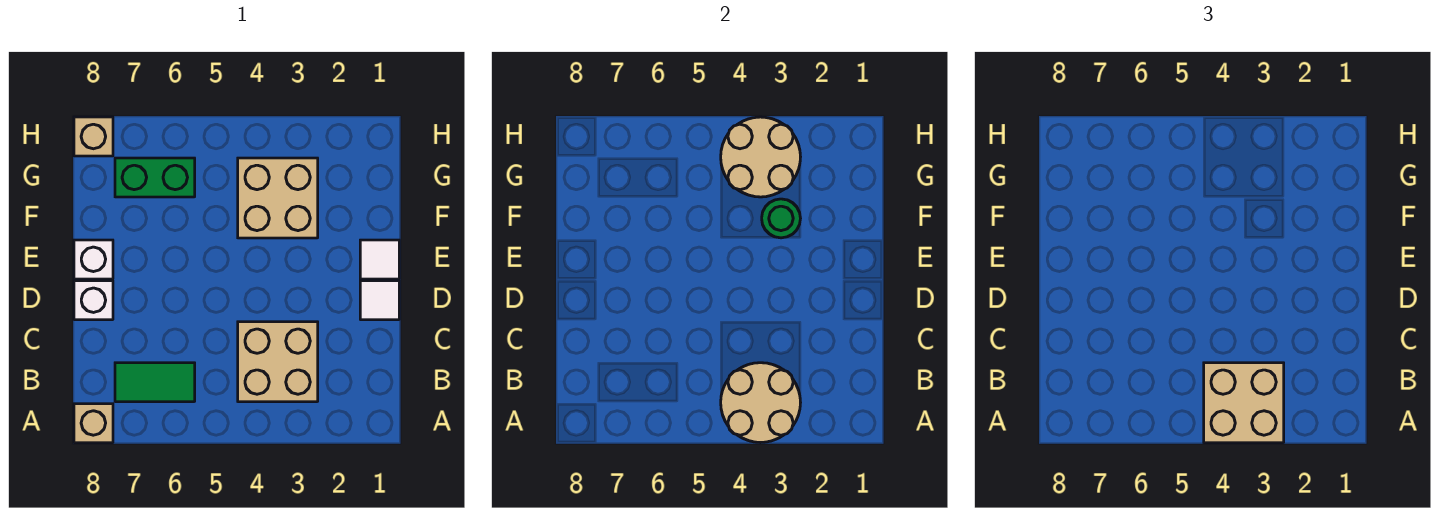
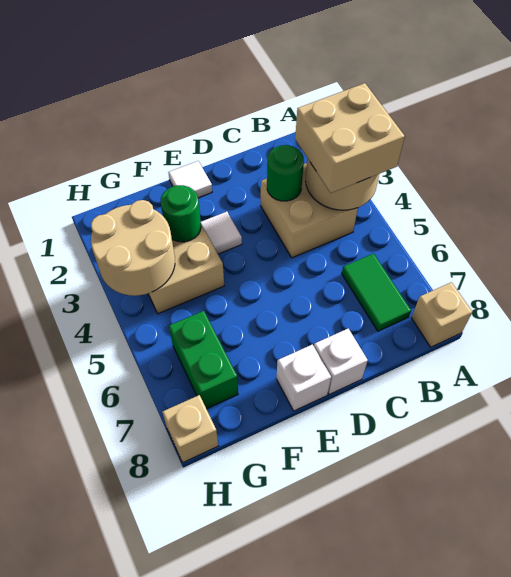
none -> green 1x1 round brick [267,145,304,201]
white 1x1 tile [360,281,399,320] -> white 1x1 tile moved to [201,212,242,254]

